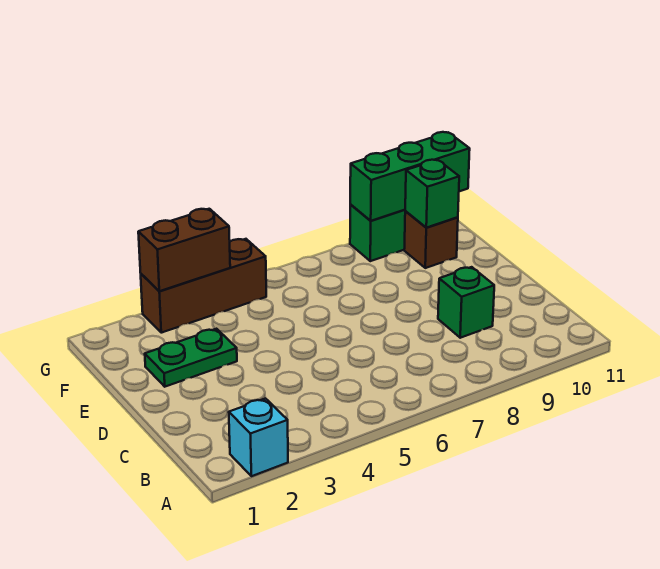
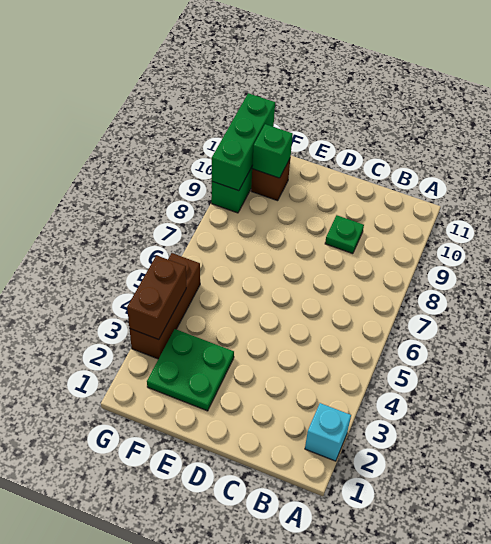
green 1x1 brick [438,267,494,338] -> green 1x1 plate [325,215,364,254]
green 1x2 plate [145,329,237,387] -> green 2x2 plate [147,329,234,411]

